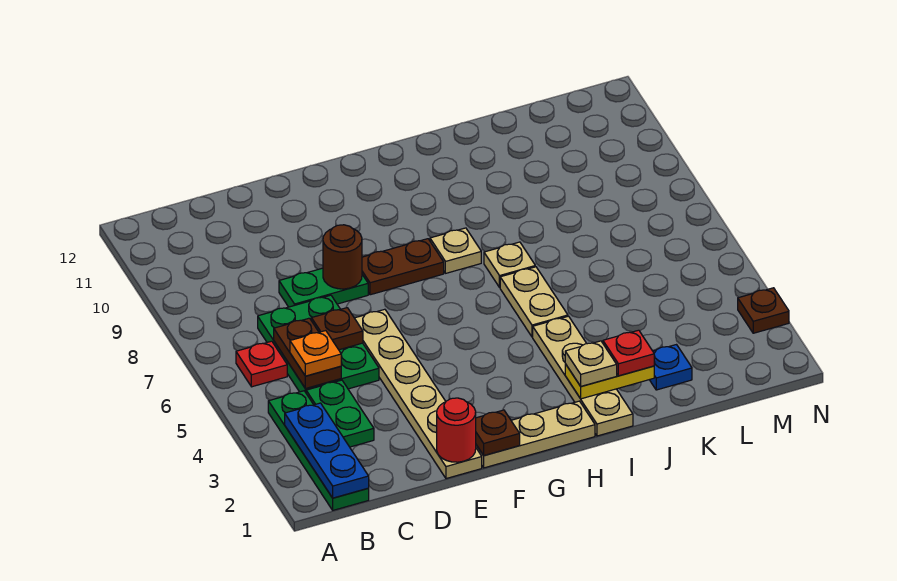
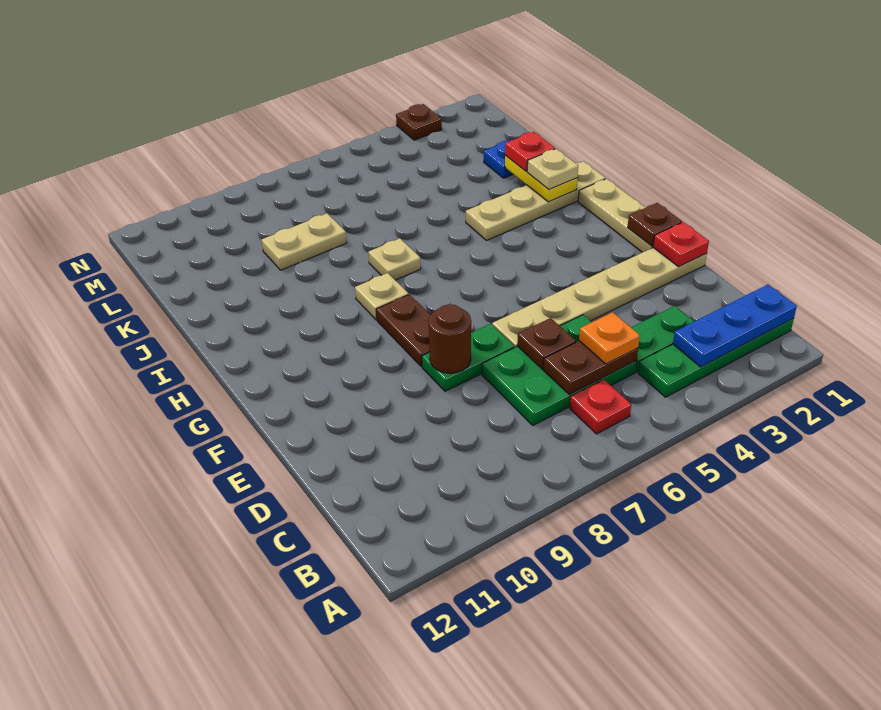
green 1x2 plate [279,268,368,307] -> green 1x2 plate turned to [422,324,514,391]
red 1x1 round brick [437,398,476,462] -> red 1x1 plate [653,222,709,267]
tan 1x2 plate [500,267,568,337] -> tan 1x2 plate moved to [261,213,347,270]

